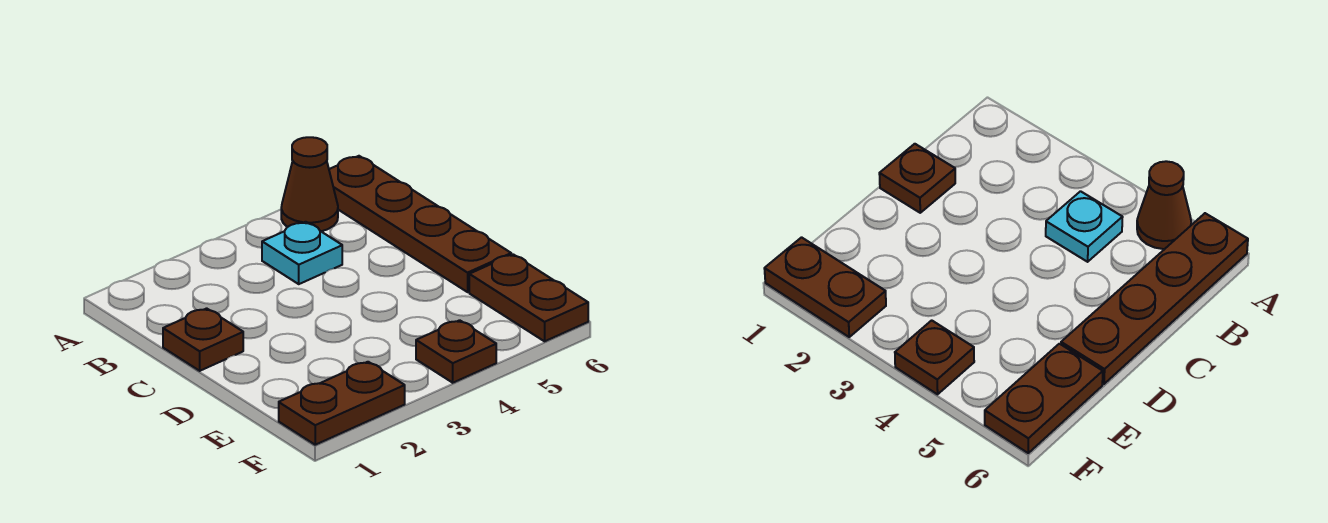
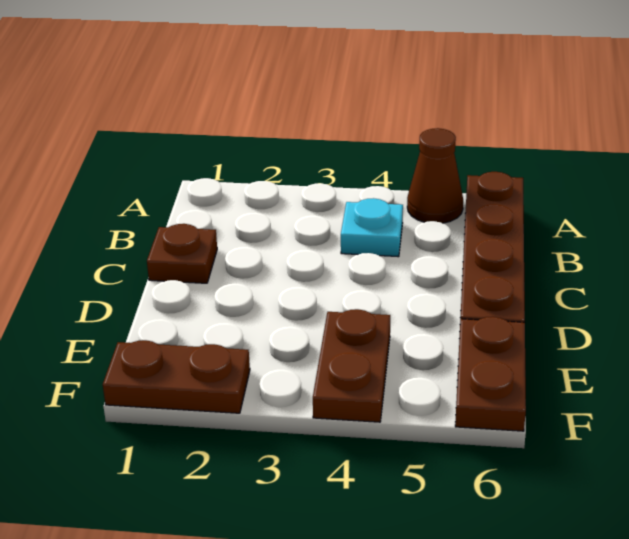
brown 1x1 plate [416,320,496,383] -> brown 1x2 plate [313,309,390,422]

